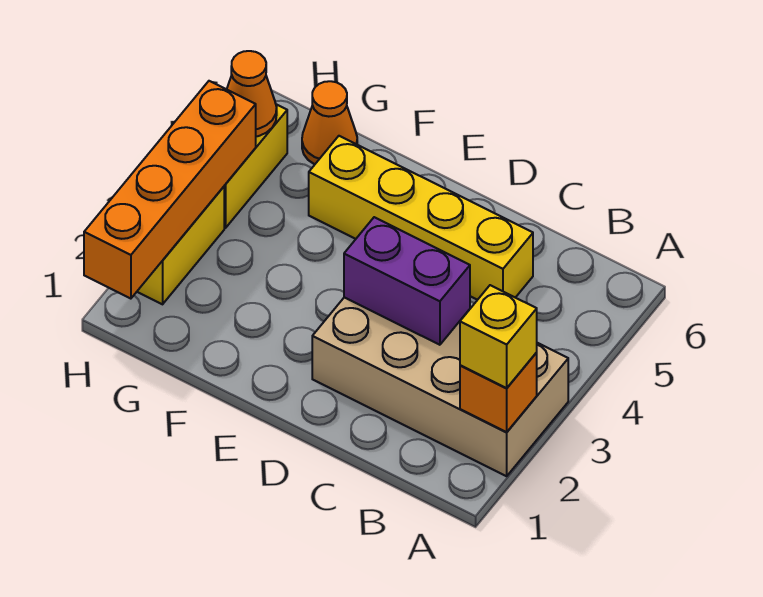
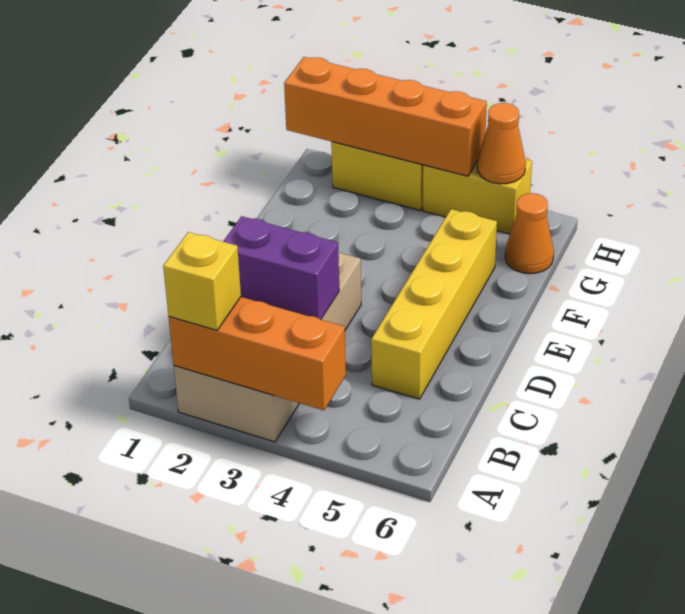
orange 1x1 brick [460,353,537,432] -> orange 1x3 brick [169,297,346,410]
purple 1x2 brick [344,217,470,345] -> purple 1x2 brick turned to [223,216,339,319]

